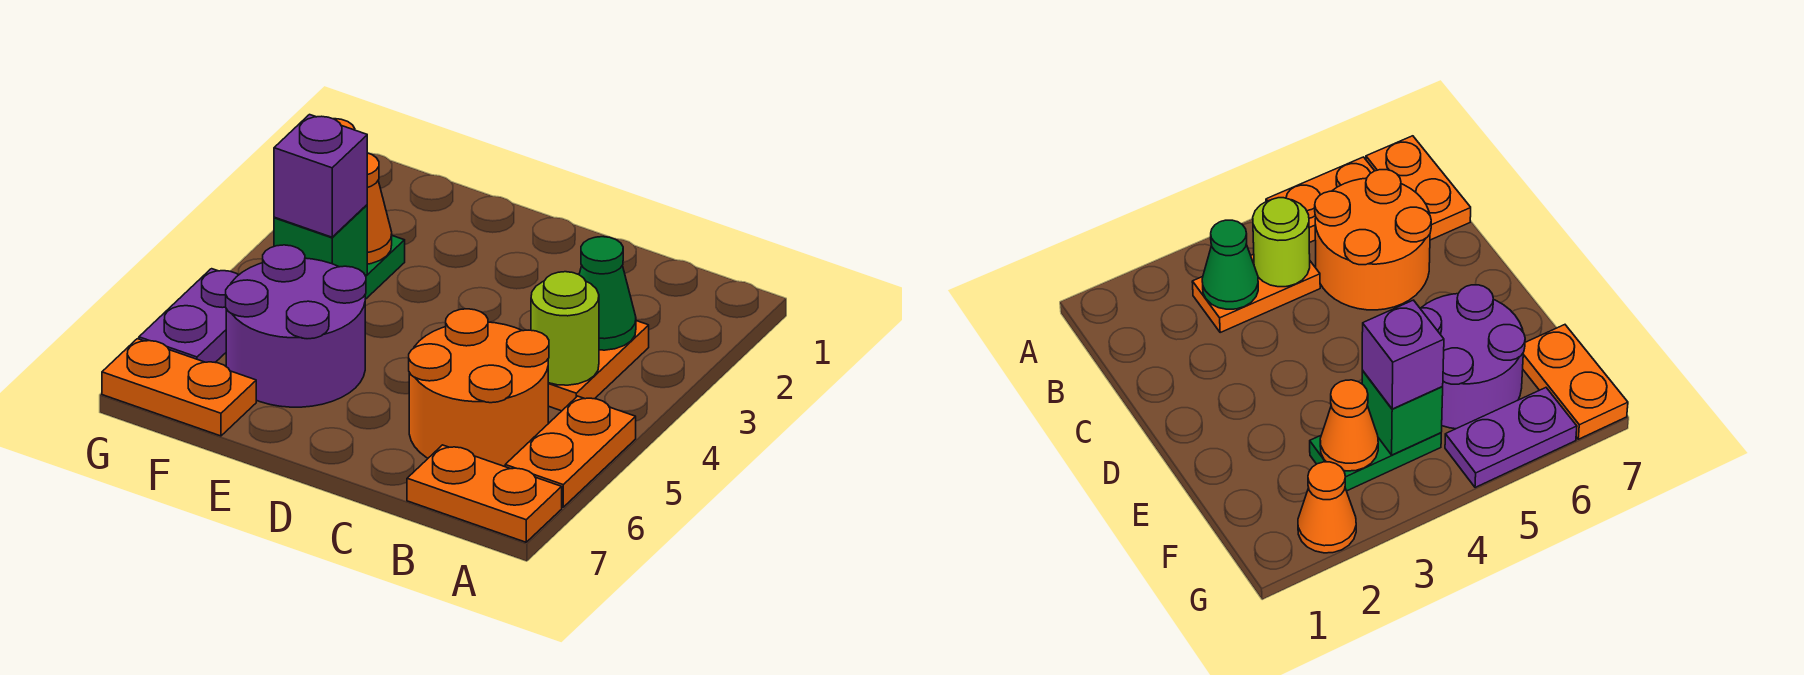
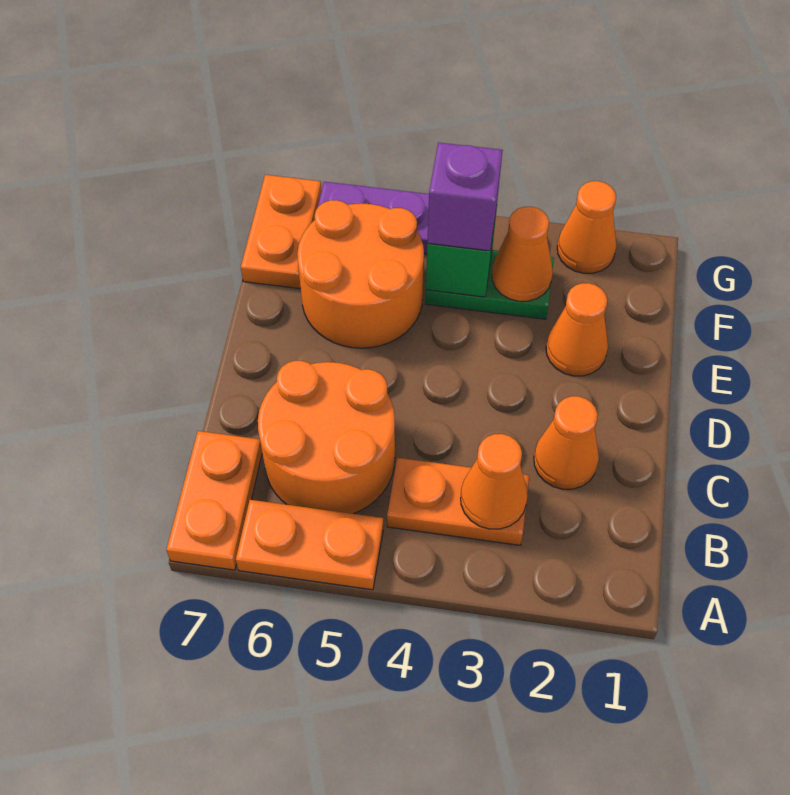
green 1x1 cone [579,237,636,350] -> orange 1x1 cone [461,434,527,529]
lime 1x1 round brick [531,272,599,385] -> none
none -> orange 1x1 cone [534,396,599,489]
none -> orange 1x1 cone [546,283,608,376]
purple 2x2 round brick [226,245,366,407] -> orange 2x2 round brick [297,200,424,348]

